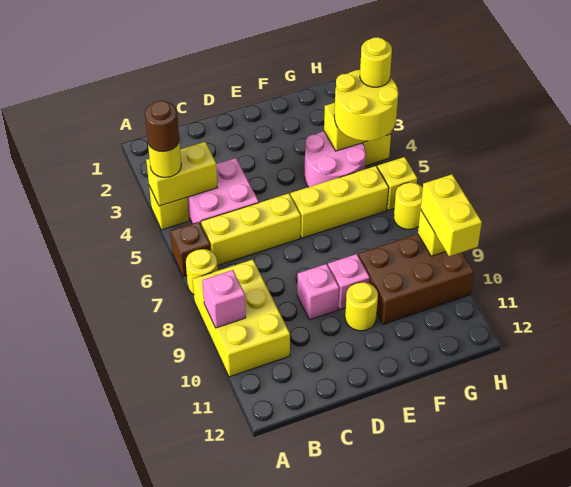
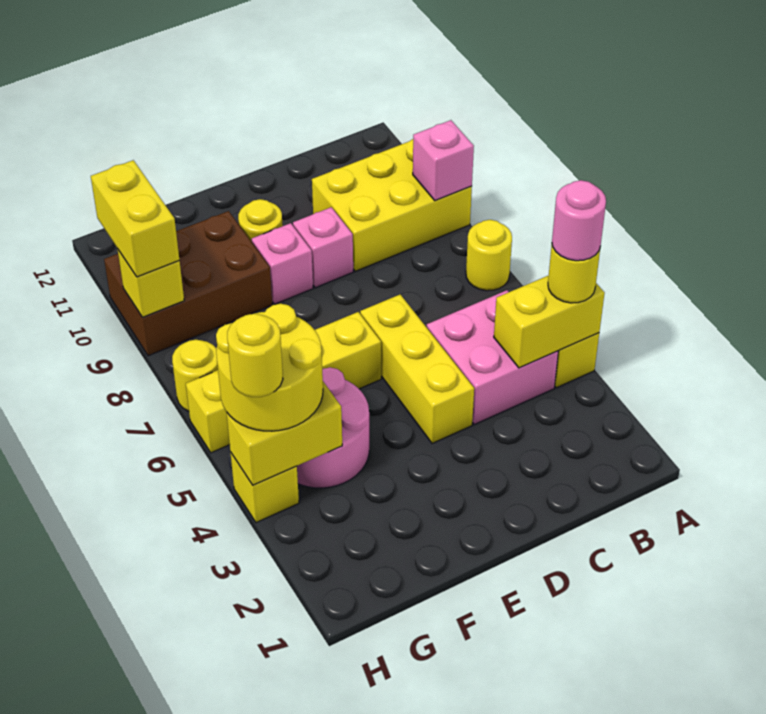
brown 1x1 round brick [145,101,179,152] -> pink 1x1 round brick [552,180,606,261]
brown 1x1 brick [170,222,211,276] -> none
yellow 2x3 brick [193,260,290,377] -> yellow 2x3 brick turned to [312,139,472,271]
yellow 1x3 brick [201,193,301,266] -> yellow 1x3 brick turned to [360,295,474,444]

